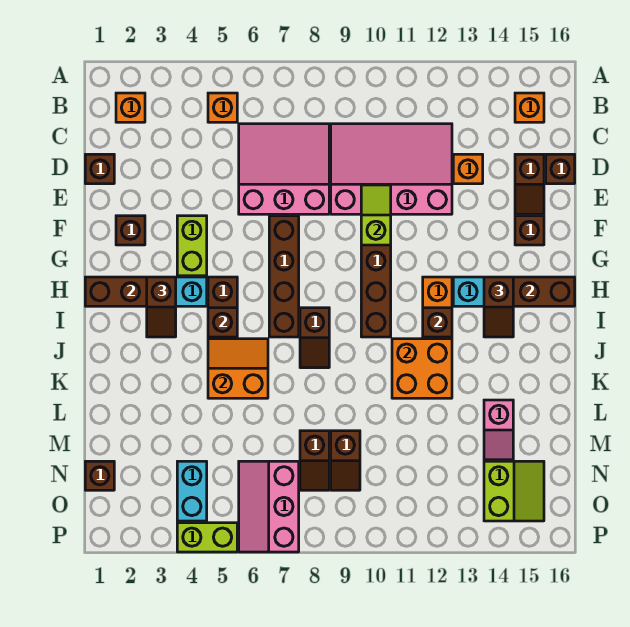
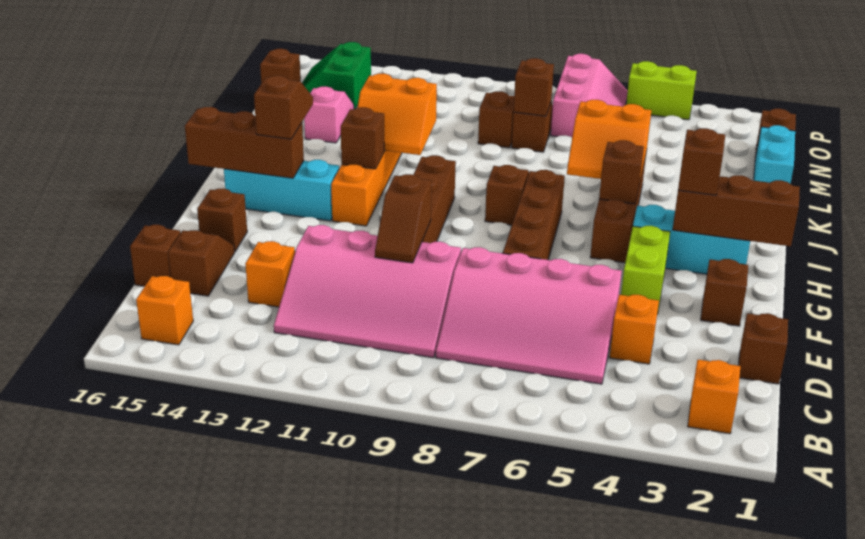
orange 1x1 brick [208,93,237,122] -> orange 1x1 brick moved to [610,295,659,364]
pink 3x3 slope [239,124,329,214] -> pink 3x4 slope [436,247,622,384]
lime 1x2 slope [361,185,391,245] -> brown 1x2 slope [375,174,432,263]
orange 2x2 brick [392,339,452,398] -> orange 2x2 slope [357,74,437,155]
none -> brown 1x1 brick [514,58,554,116]
cyan 1x2 brick [177,461,207,521] -> cyan 1x2 brick moved to [754,125,795,184]
lime 2x2 slope [484,461,544,521] -> green 2x2 slope [302,42,371,109]
none -> brown 1x1 brick [260,49,301,83]

